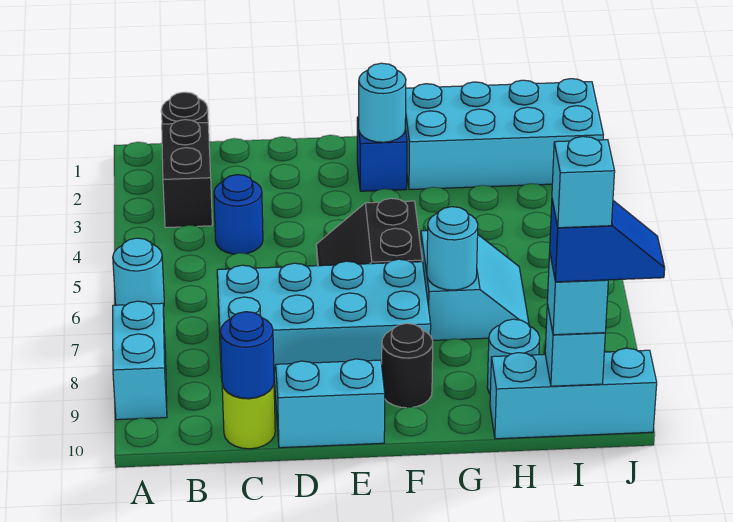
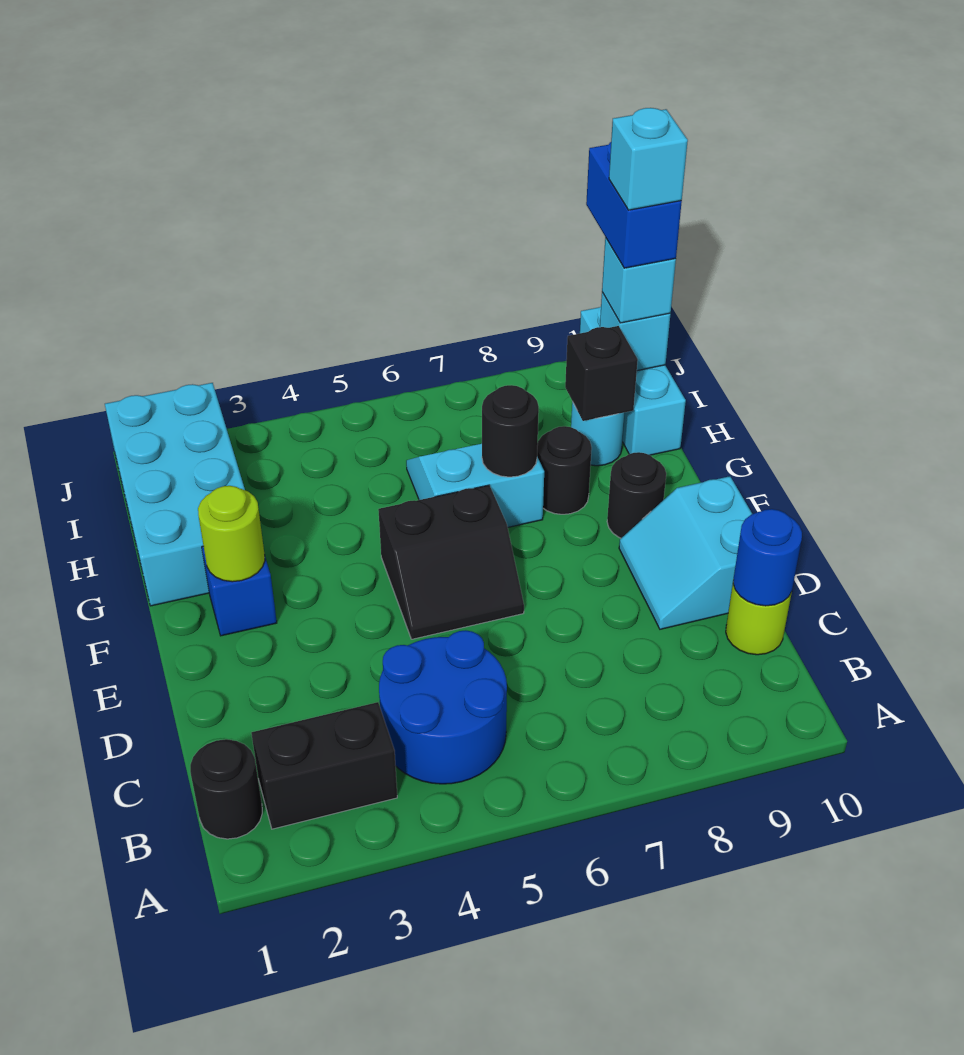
cyan 1x1 round brick [113,238,164,308] -> none
cyan 1x2 brick [113,301,167,420] -> none
blue 1x1 round brick [214,175,263,254] -> blue 2x2 round brick [379,630,507,784]
cyan 2x4 brick [217,259,431,380] -> none
cyan 1x1 round brick [359,63,406,142] -> lime 1x1 round brick [198,486,265,582]
cyan 1x1 round brick [427,207,478,290] -> black 1x1 round brick [482,385,539,477]
none -> black 1x1 round brick [537,426,592,514]
none -> black 1x1 brick [565,326,638,421]
blue 1x2 slope [550,200,665,282] -> blue 1x2 brick [586,142,682,268]

